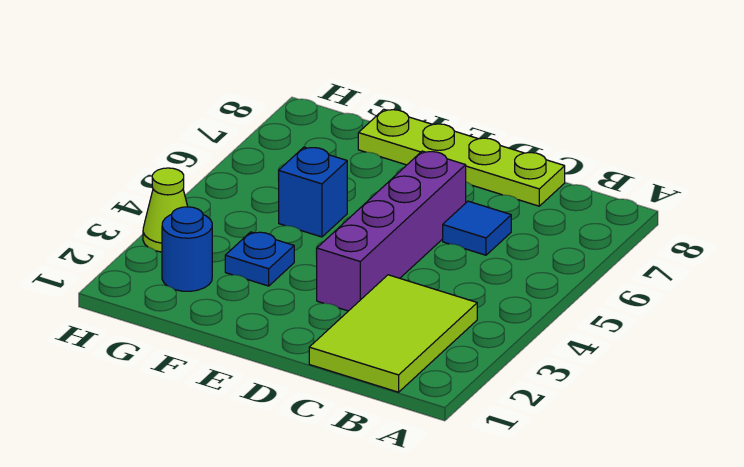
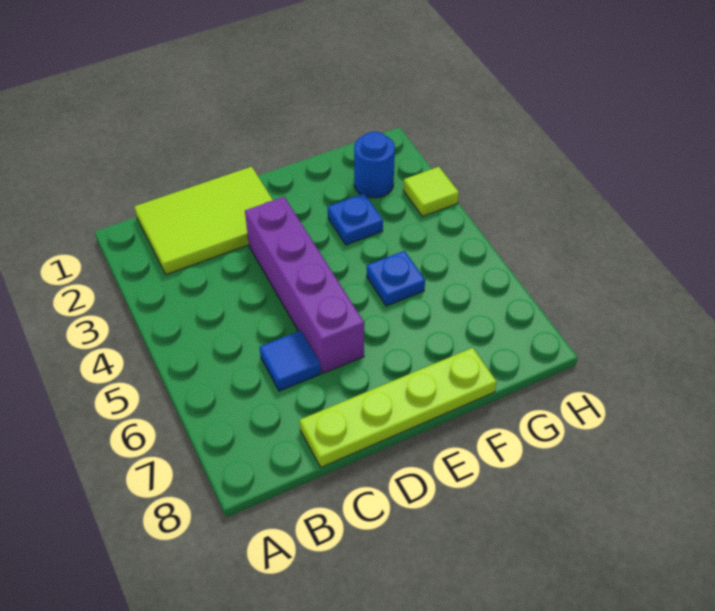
lime 2x3 tile [309,275,477,392] -> lime 2x3 tile turned to [134,167,273,275]
blue 1x1 brick [278,147,347,237] -> blue 1x1 plate [367,251,425,306]
lime 1x1 cone [143,168,188,252] -> lime 1x1 tile [403,167,459,217]

